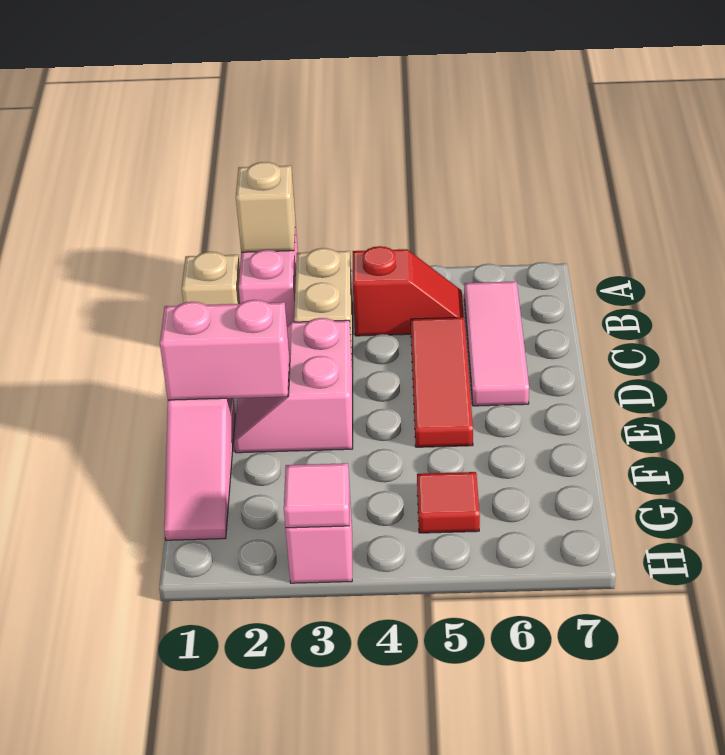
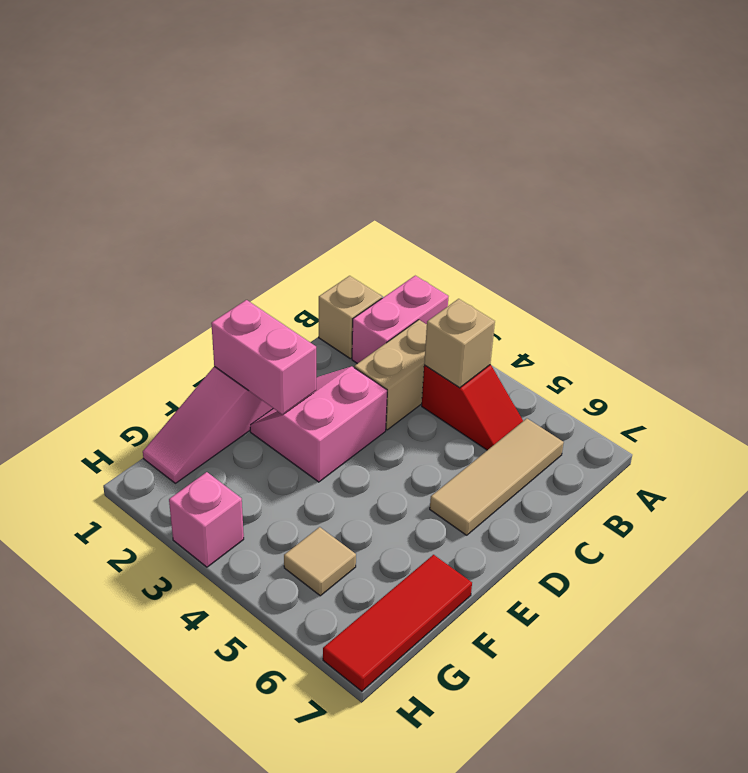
tan 1x1 brick [236,162,295,252] -> tan 1x1 brick moved to [424,299,495,388]
pink 1x3 tile [464,281,529,406] -> tan 1x3 tile [430,418,564,535]
red 1x3 tile [411,317,473,447] -> red 1x3 tile moved to [323,555,472,691]
red 1x1 tile [417,472,480,533] -> tan 1x1 tile [284,527,356,596]
pink 1x1 tile [284,463,349,528] -> none

